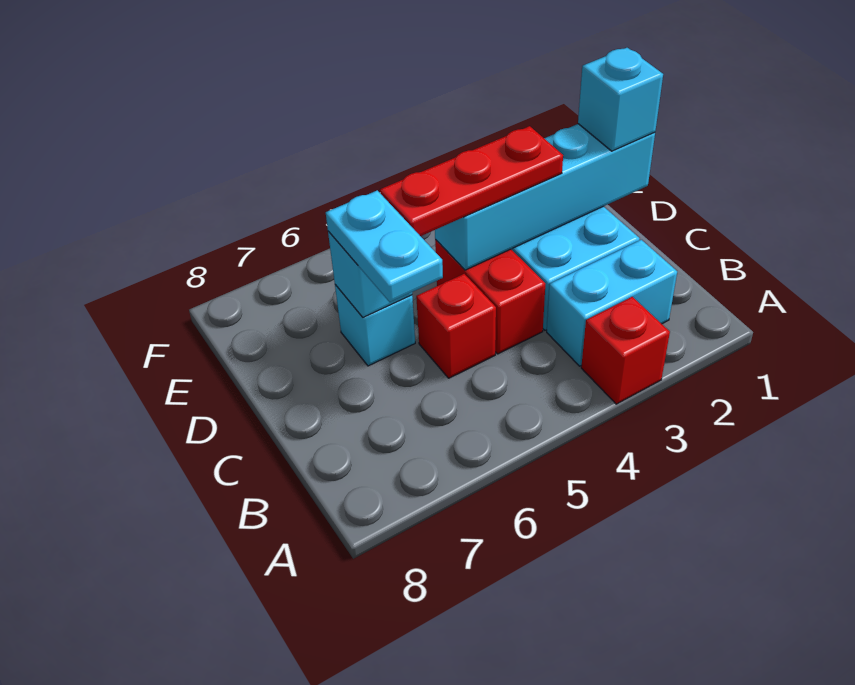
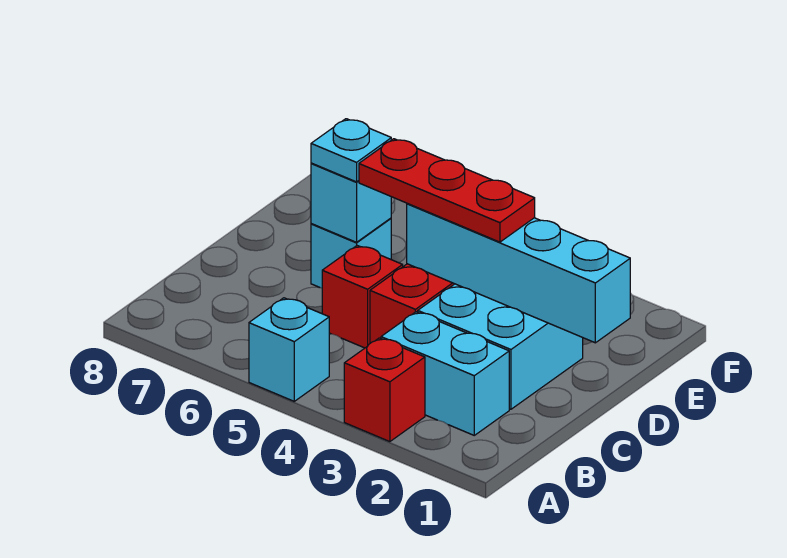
cyan 1x2 plate [326,190,443,302] -> cyan 1x1 plate [311,119,391,182]
cyan 1x1 brick [578,48,663,151] -> cyan 1x1 brick moved to [249,298,330,401]

